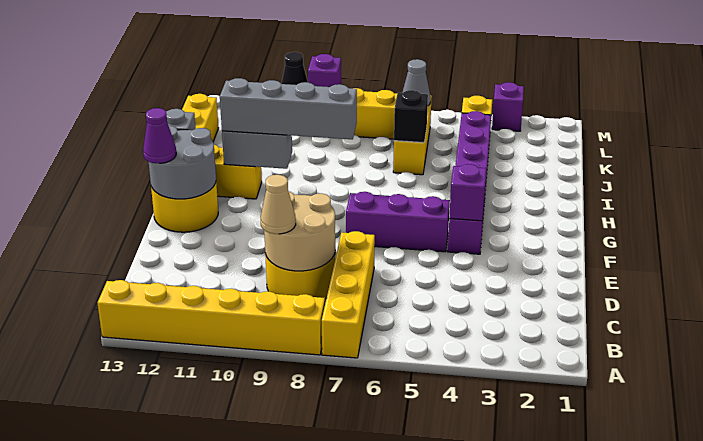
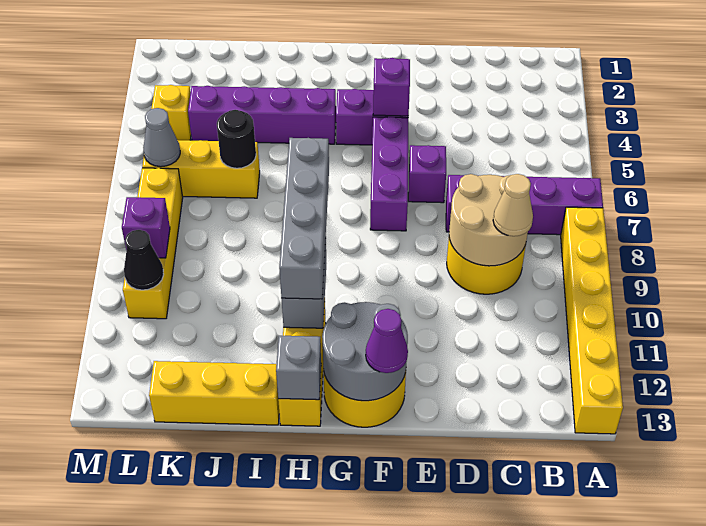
yellow 1x4 brick [322,231,375,358] -> purple 1x4 brick [446,175,603,235]
black 1x1 brick [394,90,428,143] -> black 1x1 round brick [217,110,256,168]
purple 1x1 brick [492,82,524,131] -> purple 1x1 brick moved to [408,145,446,203]

